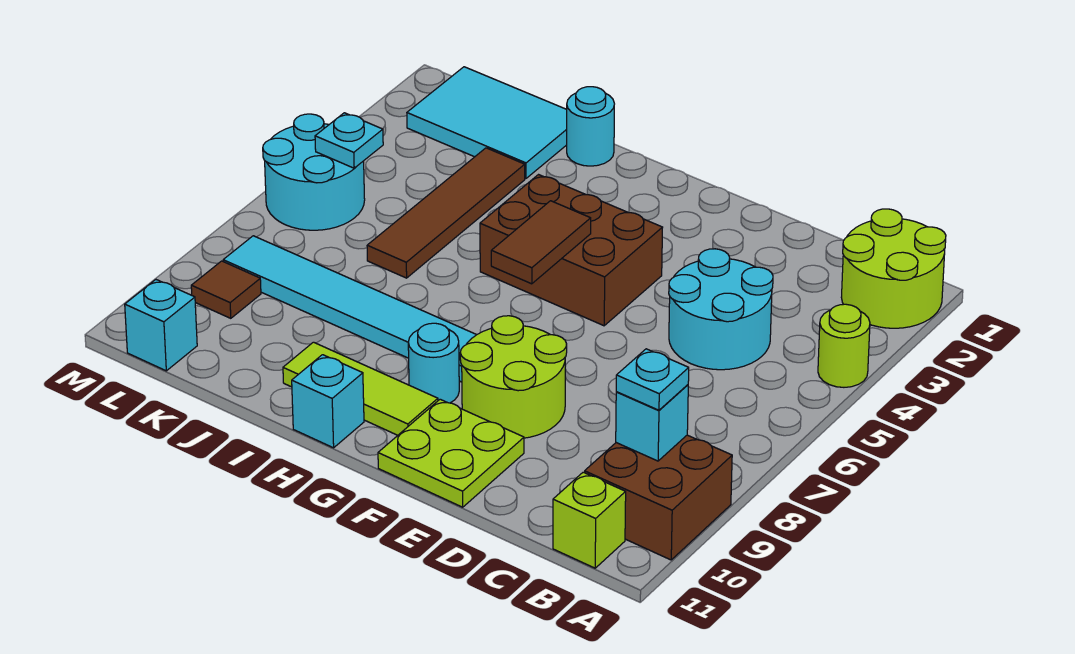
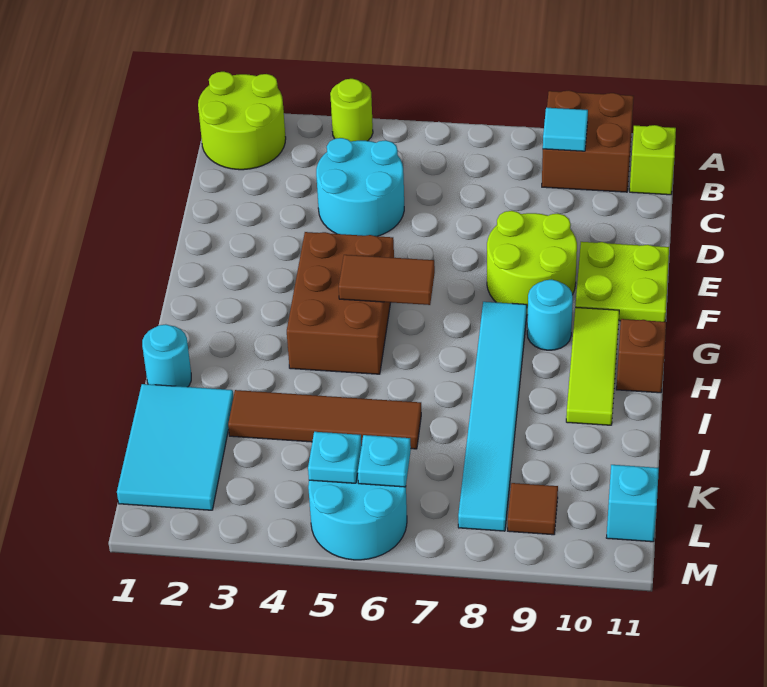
cyan 1x1 brick [616,385,688,461] -> cyan 1x1 tile [543,108,588,151]
cyan 1x1 plate [616,349,689,410] -> cyan 1x1 plate moved to [358,435,411,487]
cyan 1x1 brick [292,355,364,448] -> brown 1x1 brick [616,319,666,393]

